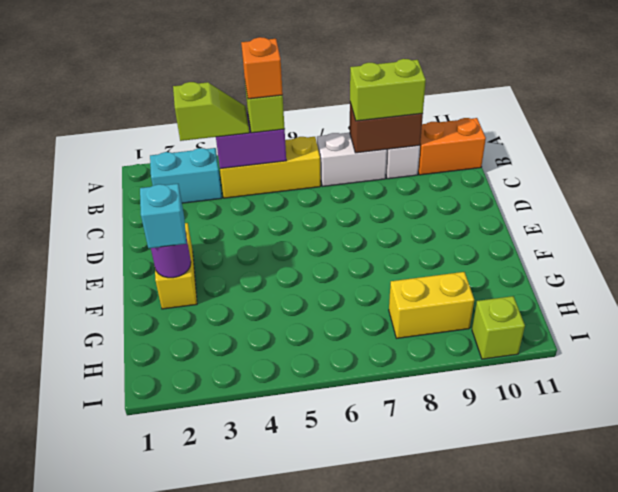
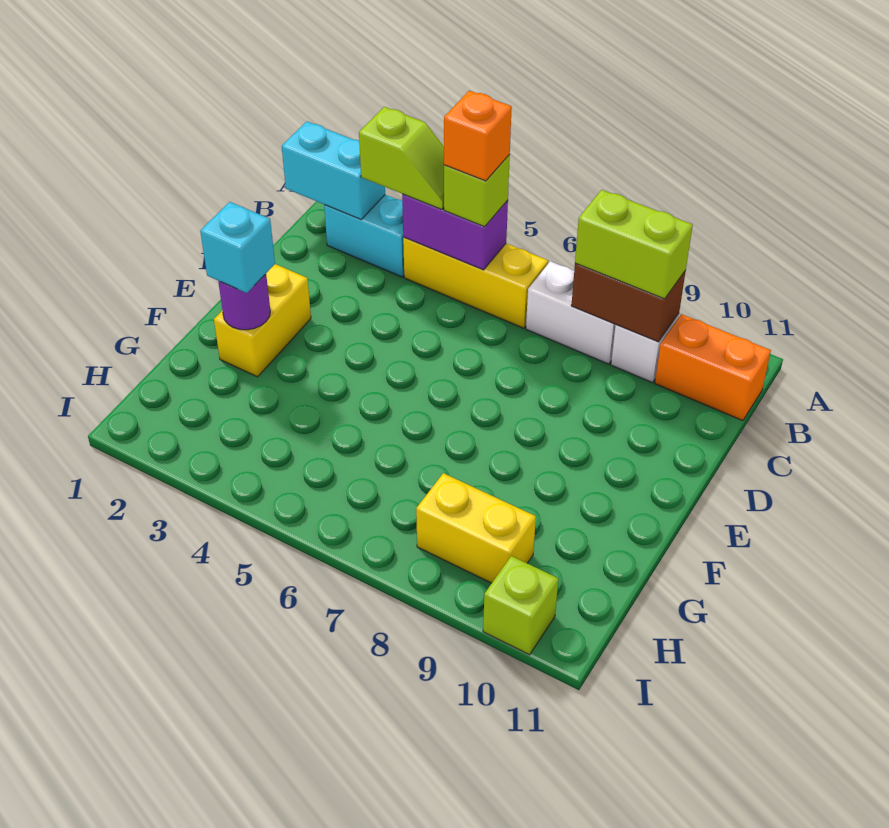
none -> cyan 1x2 brick [282,121,385,220]

